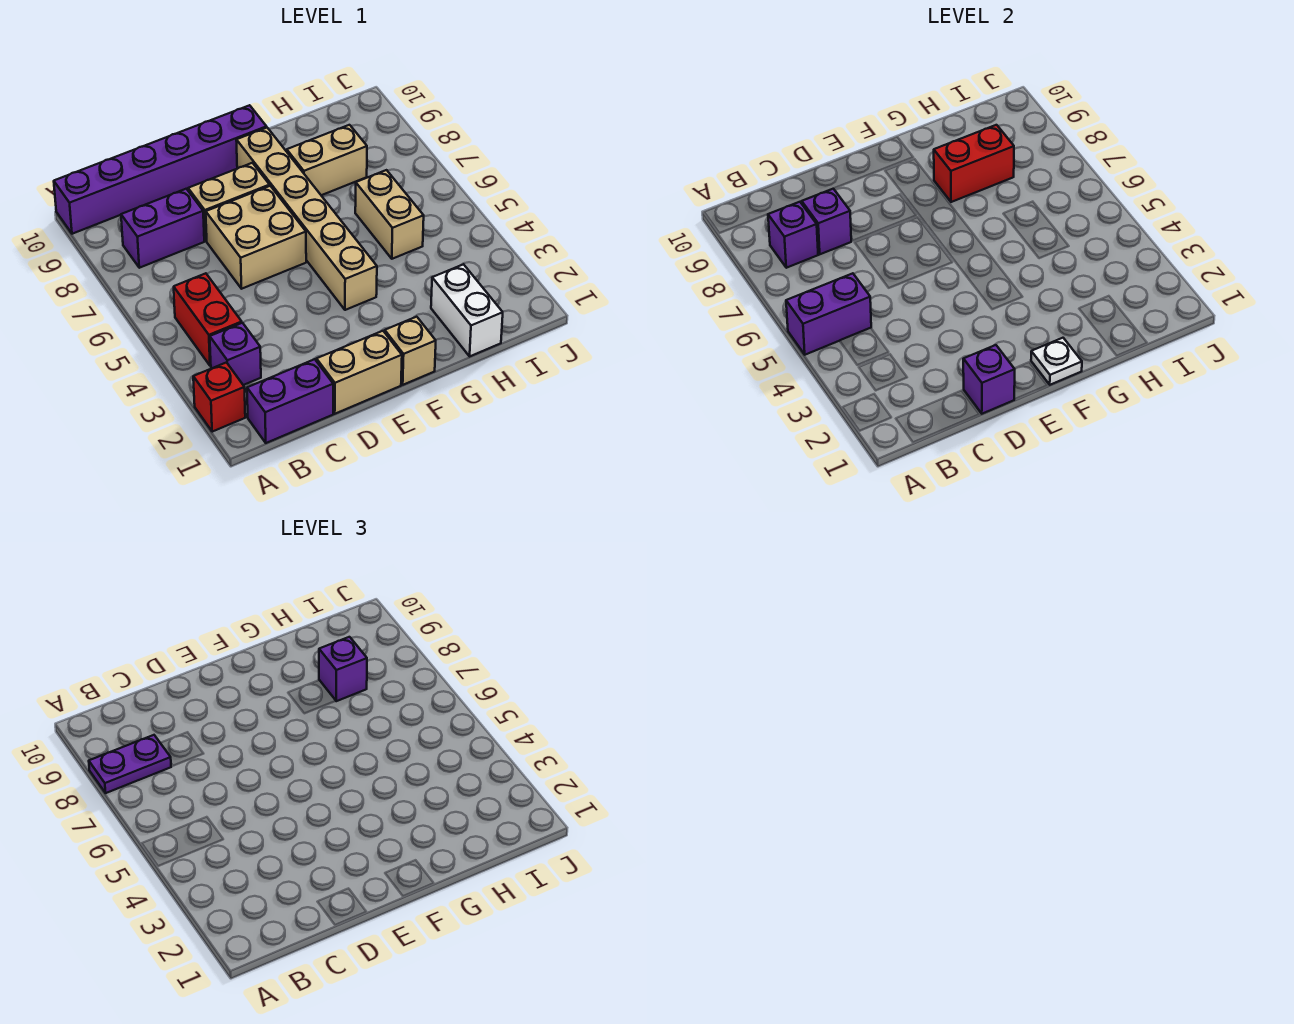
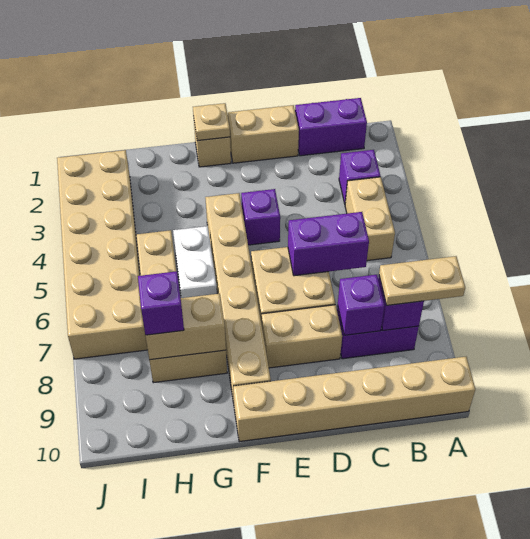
red 1x1 brick [193,362,245,432] -> none
purple 1x2 brick [786,273,871,355] -> purple 1x2 brick moved to [288,212,369,276]
purple 1x2 plate [89,735,171,793] -> tan 1x2 plate [379,256,465,305]
purple 1x6 brick [54,105,267,234] -> tan 1x6 brick [233,357,475,442]
red 1x2 brick [174,273,242,366] -> tan 1x2 brick [345,177,395,261]
purple 1x1 brick [963,345,1015,414] -> purple 1x1 brick moved to [241,189,280,245]
white 1x1 plate [1031,338,1082,385] -> tan 1x1 plate [193,103,230,141]
red 1x2 brick [934,125,1014,202] -> tan 1x2 brick [145,294,226,360]
white 1x2 brick [431,264,503,356] -> white 1x2 brick moved to [173,226,217,298]
none -> tan 2x6 brick [57,150,148,359]

